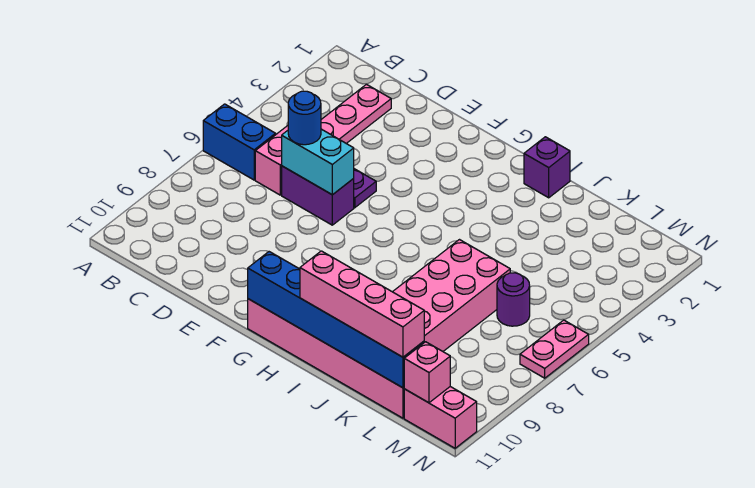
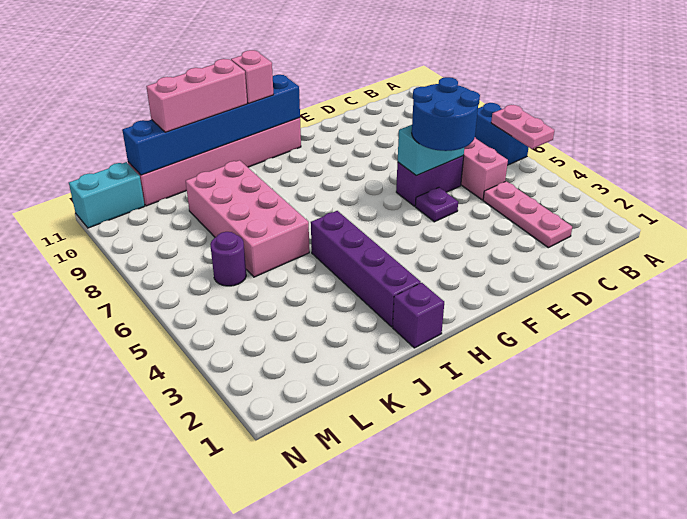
blue 1x2 brick [203,104,276,180] -> blue 1x2 brick turned to [475,103,529,165]
blue 1x1 round brick [288,91,321,145] -> blue 2x2 round brick [412,77,480,151]
none -> purple 1x4 brick [311,211,421,327]
pink 1x4 brick [300,251,424,357] -> pink 1x3 brick [146,59,247,132]
pink 1x2 brick [404,387,477,448] -> cyan 1x2 brick [69,162,145,228]
pink 1x1 brick [404,342,450,403] -> pink 1x1 brick moved to [231,50,274,103]
pink 1x2 plate [520,320,589,378] -> pink 1x2 plate moved to [491,105,554,149]

